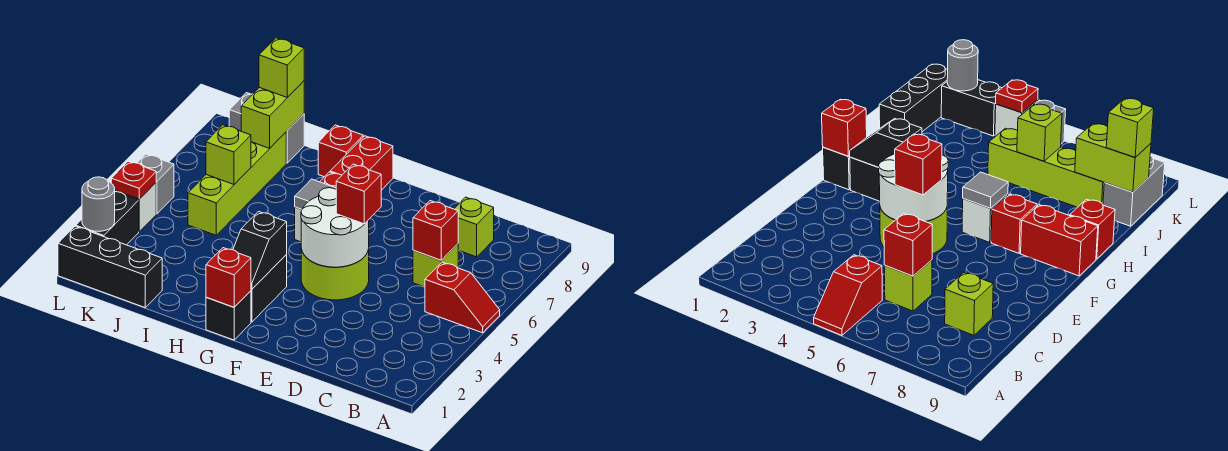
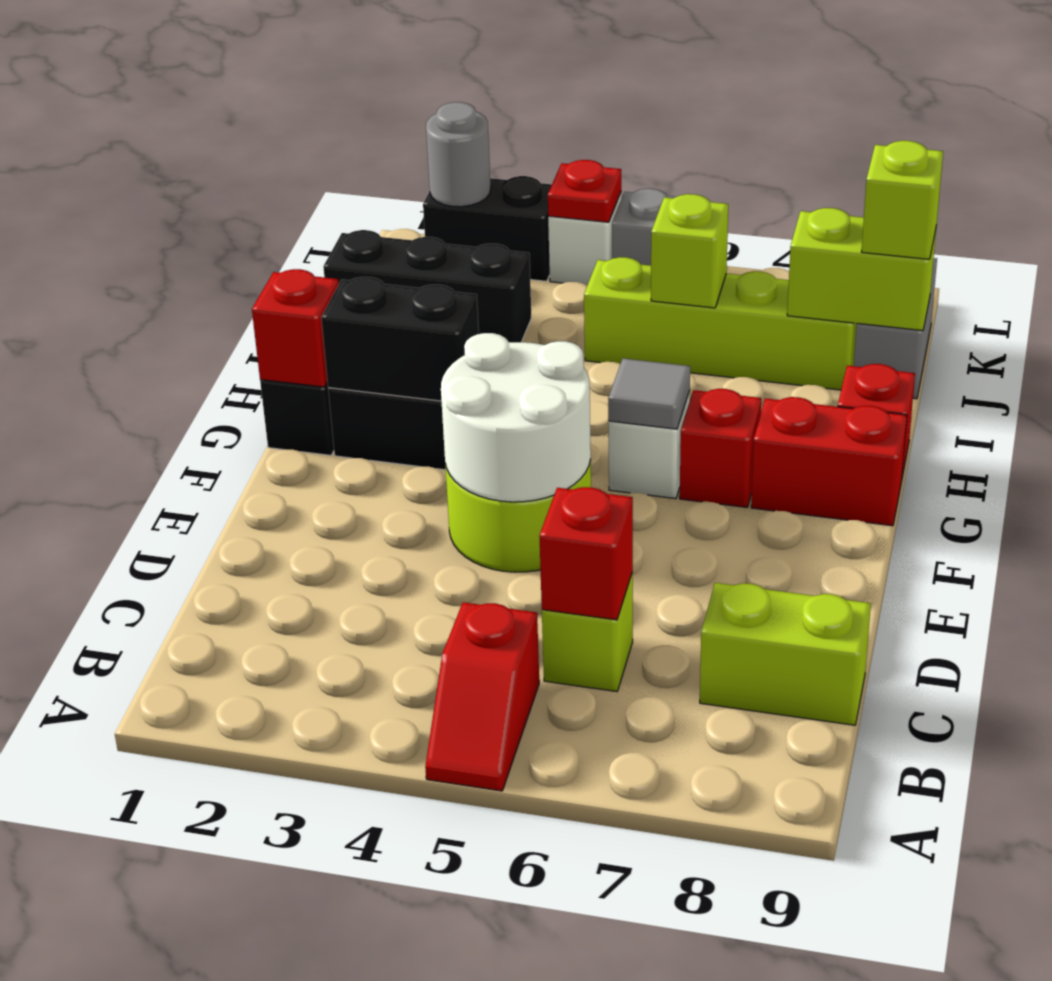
lime 1x1 brick [454,197,494,257] -> lime 1x2 brick [700,583,871,725]
red 1x1 brick [336,164,381,224] -> none
black 1x2 slope [233,212,287,289] -> black 1x2 brick [321,277,479,401]
black 1x3 brick [58,226,162,307] -> black 1x3 brick turned to [323,230,531,342]

